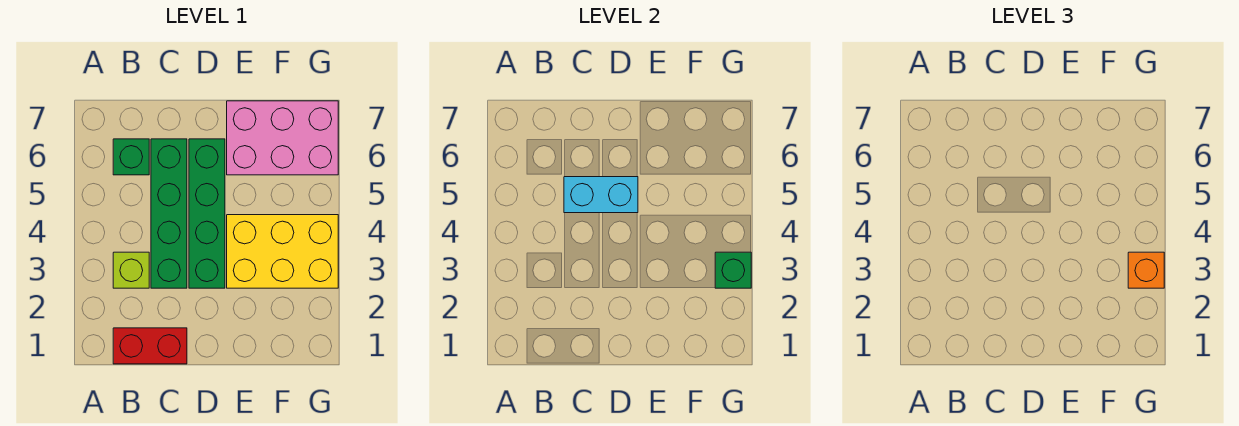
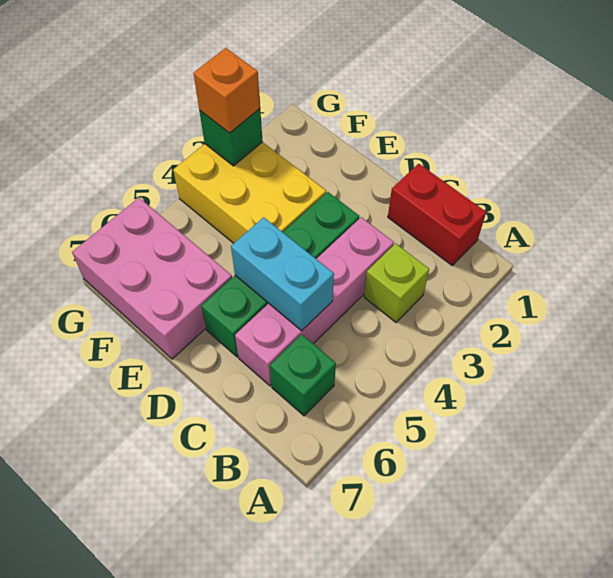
green 1x4 brick [151,139,187,288] -> pink 1x4 brick [235,217,394,386]

